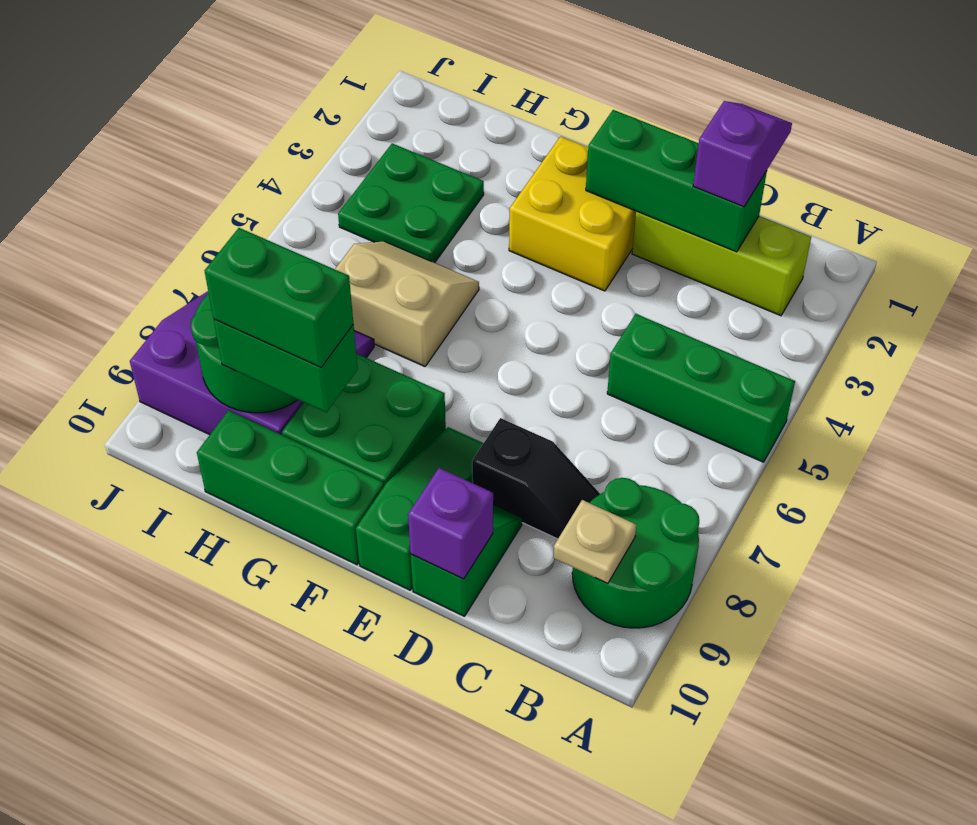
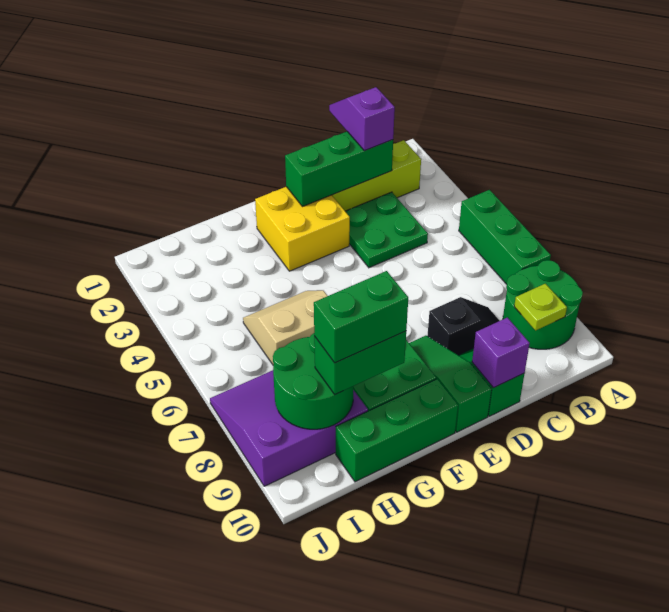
green 1x3 brick [607,314,795,462] -> green 1x3 brick turned to [459,190,551,284]
tan 1x1 plate [553,500,636,584] -> lime 1x1 plate [514,284,567,331]
green 2x2 plate [338,143,484,263] -> green 2x2 plate moved to [345,192,428,268]

